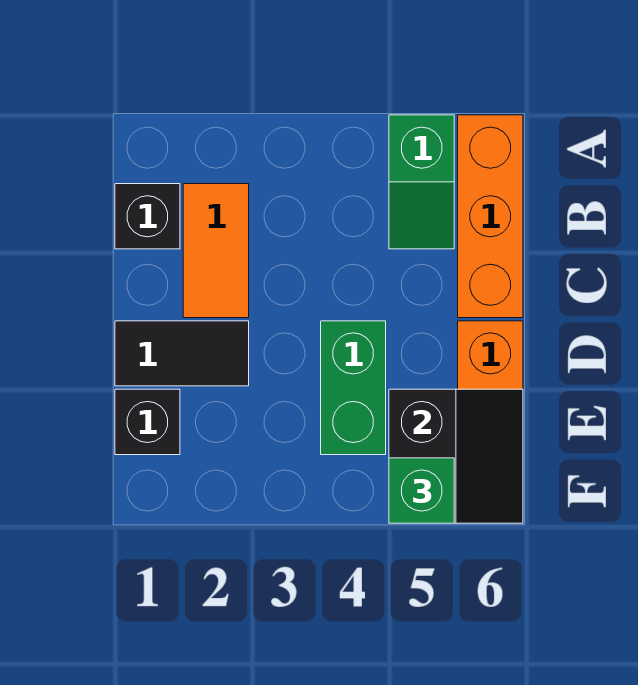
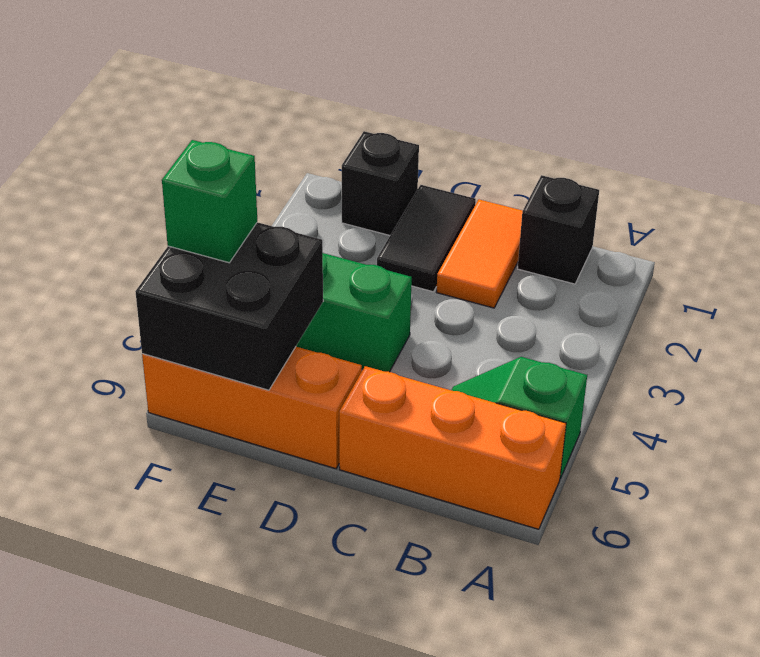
orange 1x2 tile [183,184,249,318] -> orange 1x2 tile turned to [437,200,523,308]
black 2x2 slope [389,389,523,523] -> black 2x2 brick [135,222,323,390]

